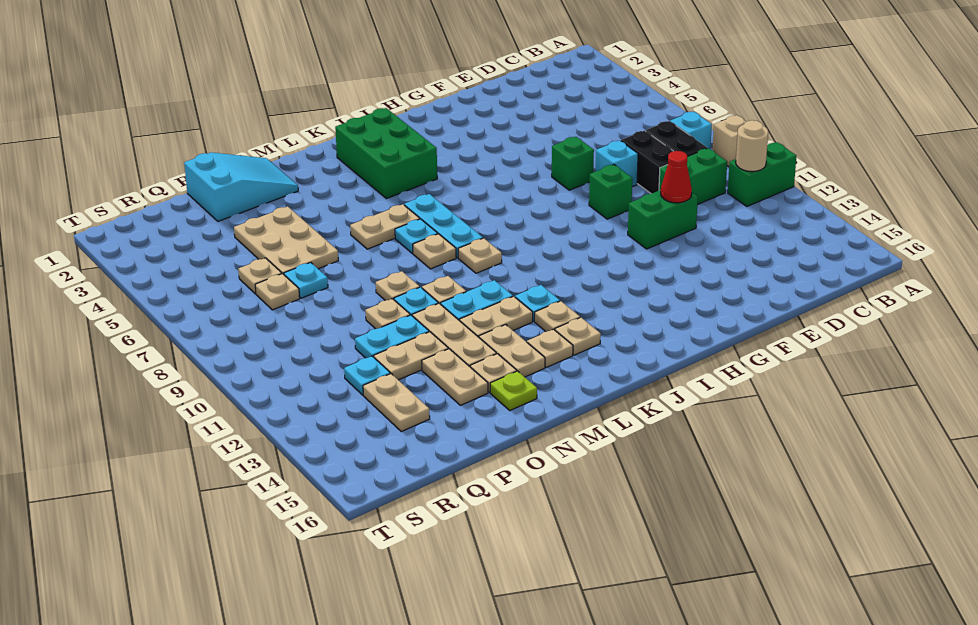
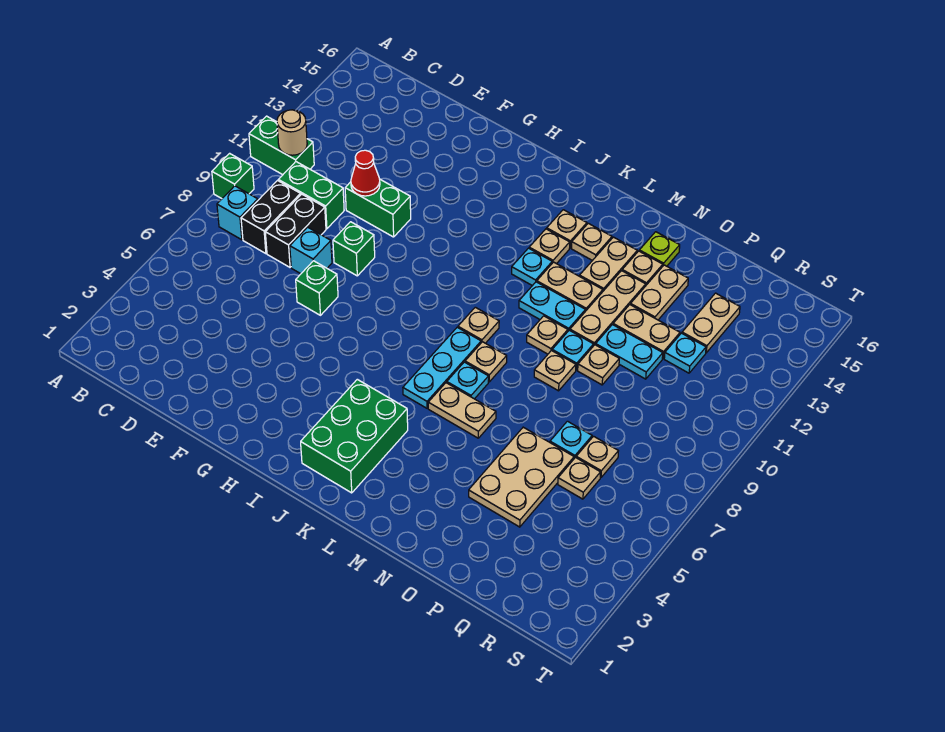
tan 1x1 brick [712,115,746,167] -> green 1x1 brick [212,153,254,199]
cyan 2x3 slope [184,152,298,221] -> none

